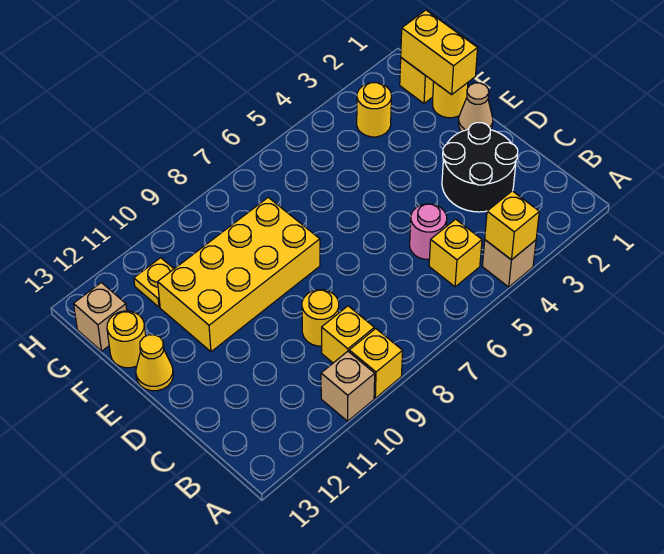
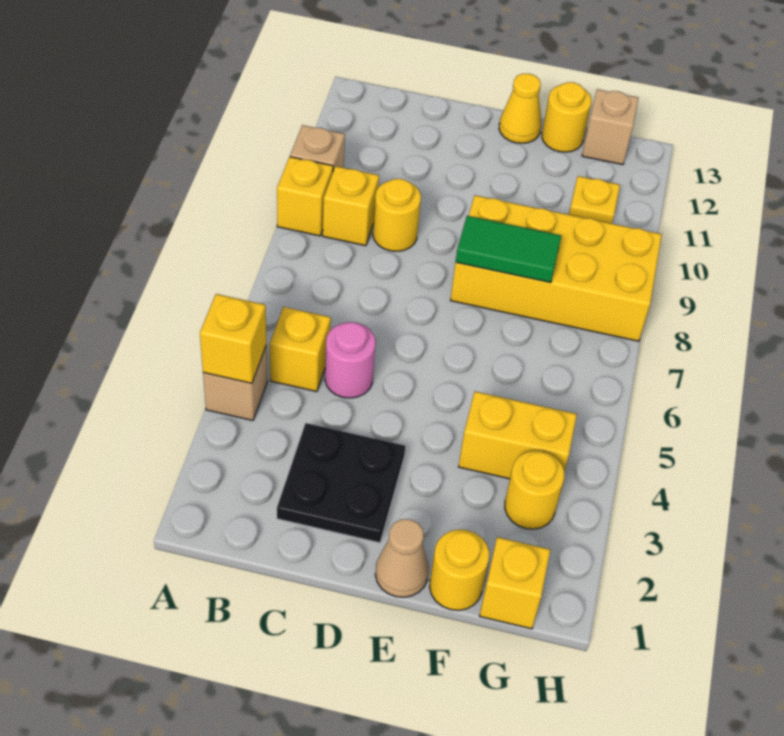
black 2x2 round brick [442,123,518,212] -> black 2x2 plate [277,423,405,543]
yellow 2x4 brick [158,197,320,352] -> yellow 2x4 brick turned to [450,195,662,341]
none -> green 1x2 tile [456,216,561,282]
yellow 1x2 brick [401,10,478,94] -> yellow 1x2 brick moved to [459,391,577,479]

